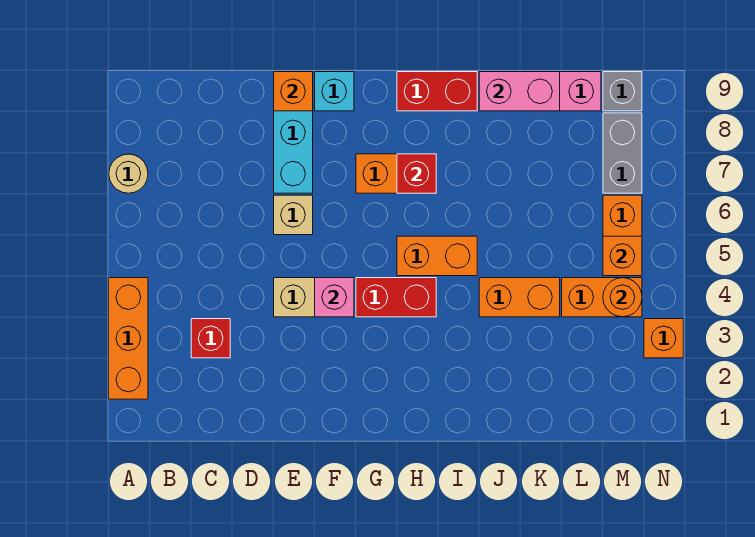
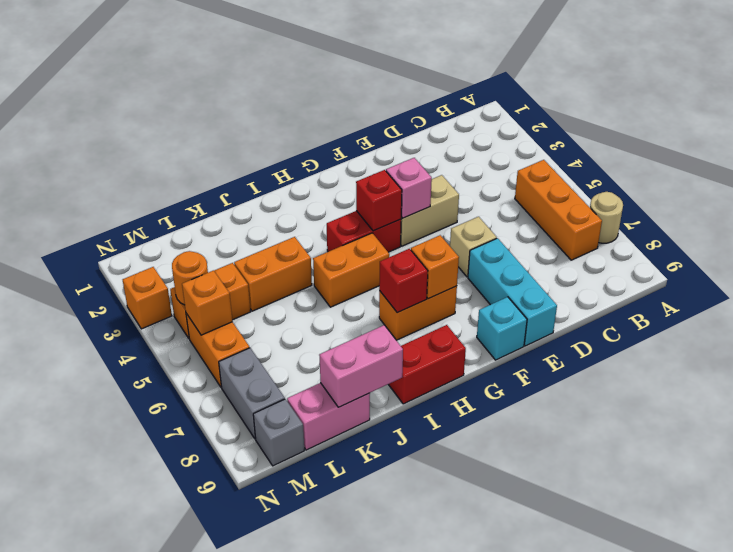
orange 1x3 brick [109,278,148,399] -> orange 1x3 brick moved to [515,160,602,260]
red 1x1 brick [191,319,230,358] -> red 1x1 brick moved to [356,170,402,231]
orange 1x1 brick [274,72,313,111] -> orange 1x1 brick moved to [411,235,459,299]

